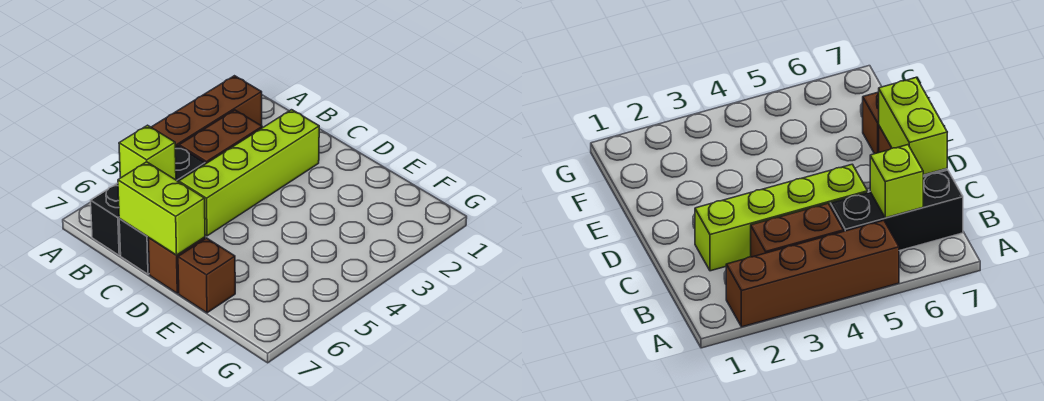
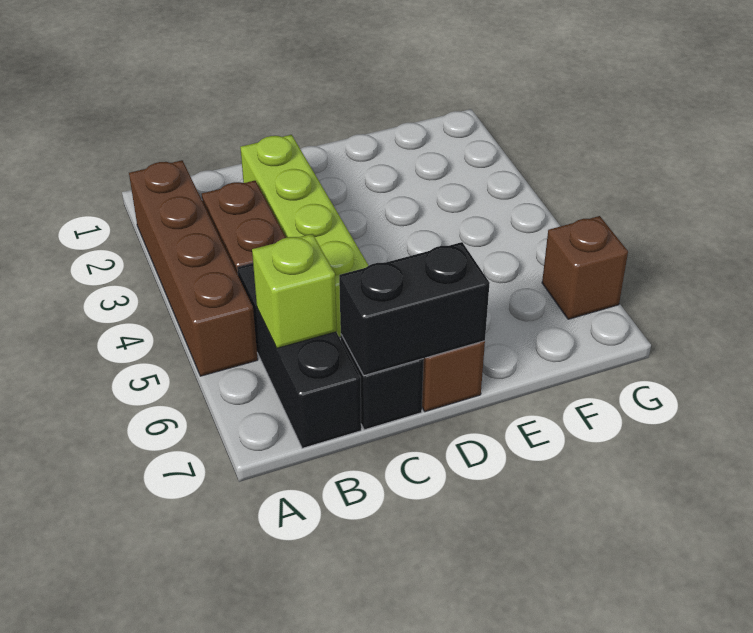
lime 1x2 brick [118,162,205,255] -> black 1x2 brick [339,242,490,376]
brown 1x1 brick [178,238,235,313] -> brown 1x1 brick moved to [542,216,628,319]

